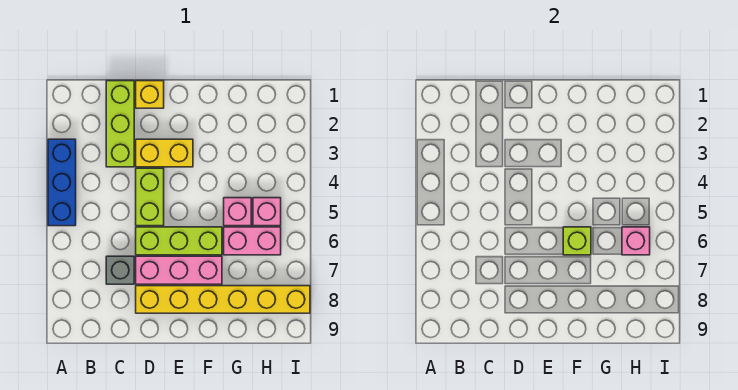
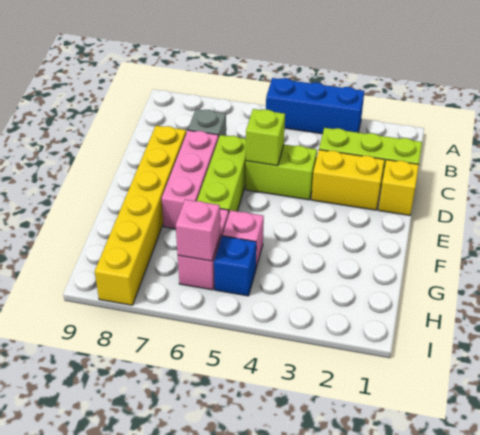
yellow 1x2 brick [136,139,193,167] -> yellow 1x2 brick turned to [311,150,384,210]
lime 1x1 brick [563,227,591,255] -> lime 1x1 brick moved to [246,109,285,166]
pink 1x1 brick [253,198,281,226] -> blue 1x1 brick [214,236,256,296]

